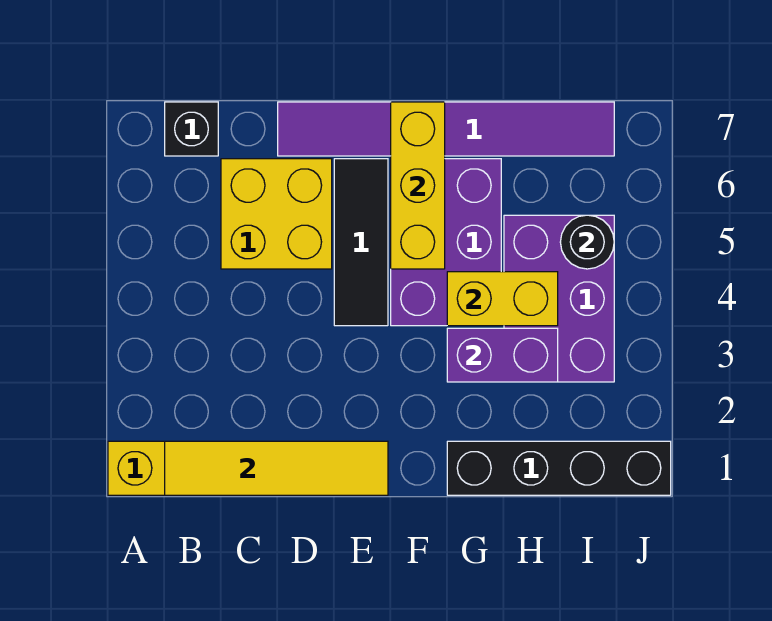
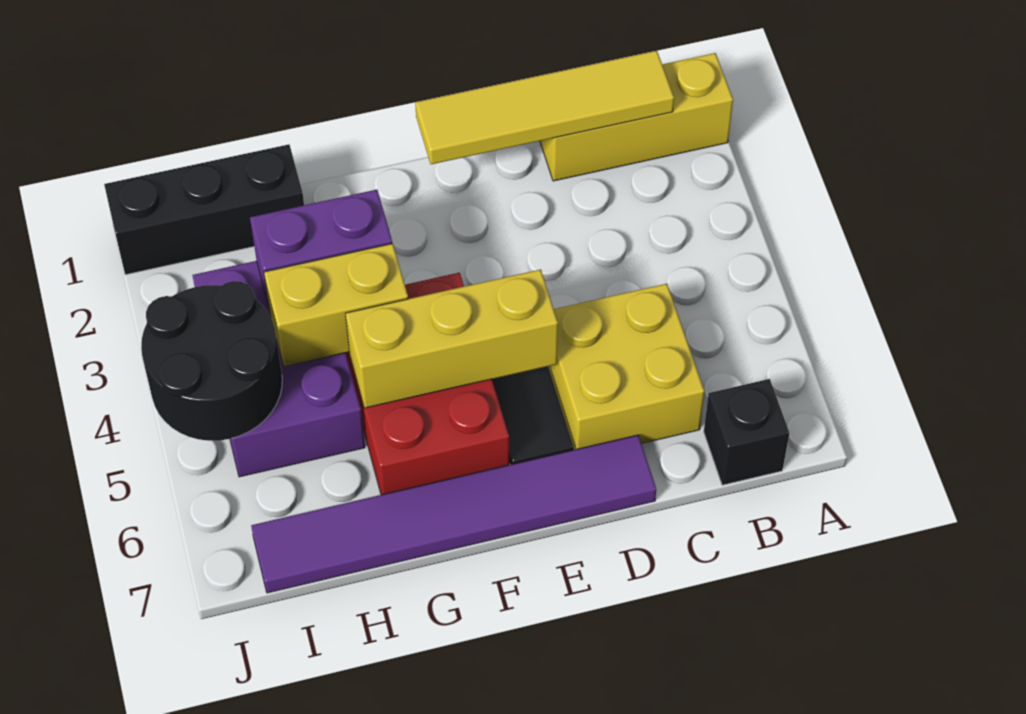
purple 2x3 brick [391,159,501,326] -> red 2x3 brick [346,273,509,495]
yellow 1x3 brick [391,102,445,269] -> yellow 1x3 brick turned to [345,269,558,408]
black 1x4 brick [447,441,671,495] -> black 1x3 brick [104,144,304,275]
black 1x1 round brick [560,215,614,269] -> black 2x2 round brick [141,281,282,441]

